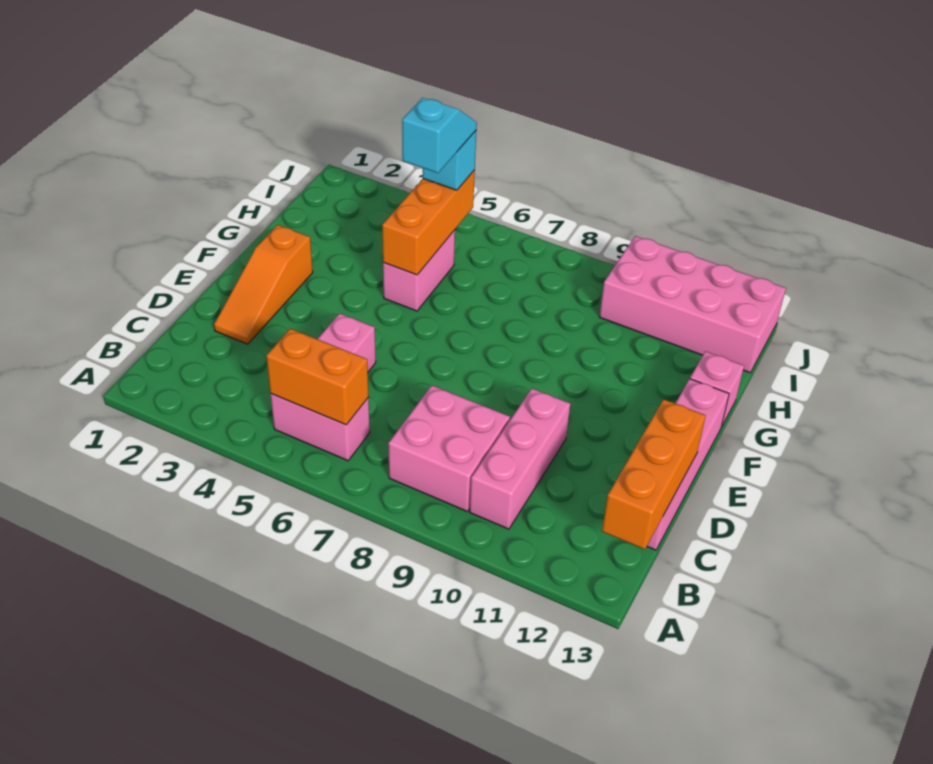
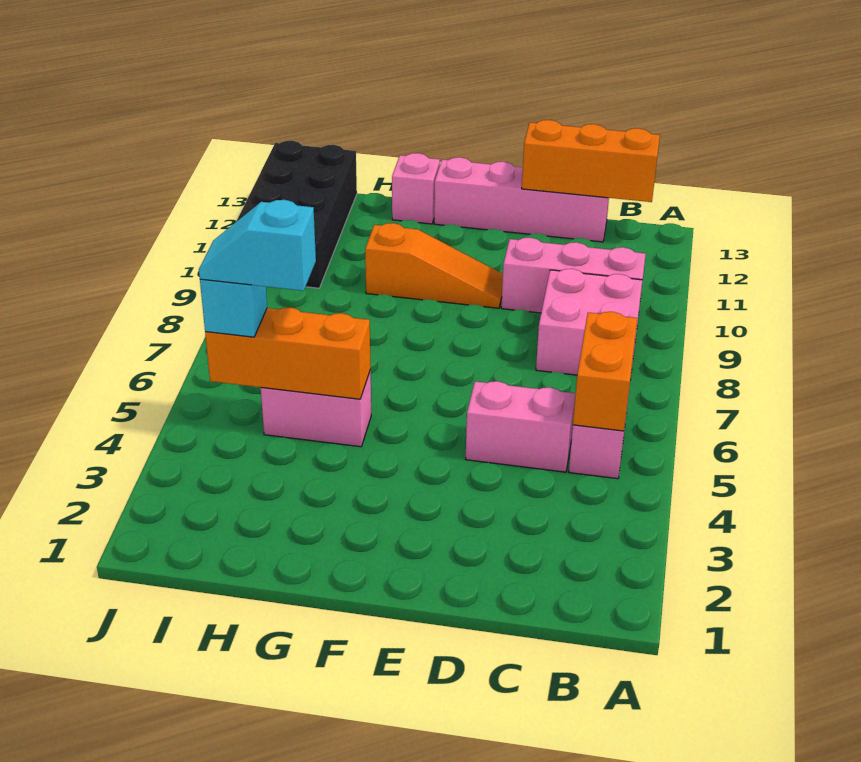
orange 1x3 slope [214,225,313,344] -> orange 1x3 slope moved to [365,223,503,308]
pink 2x4 brick [599,236,786,373] -> black 2x4 brick [236,141,357,288]

